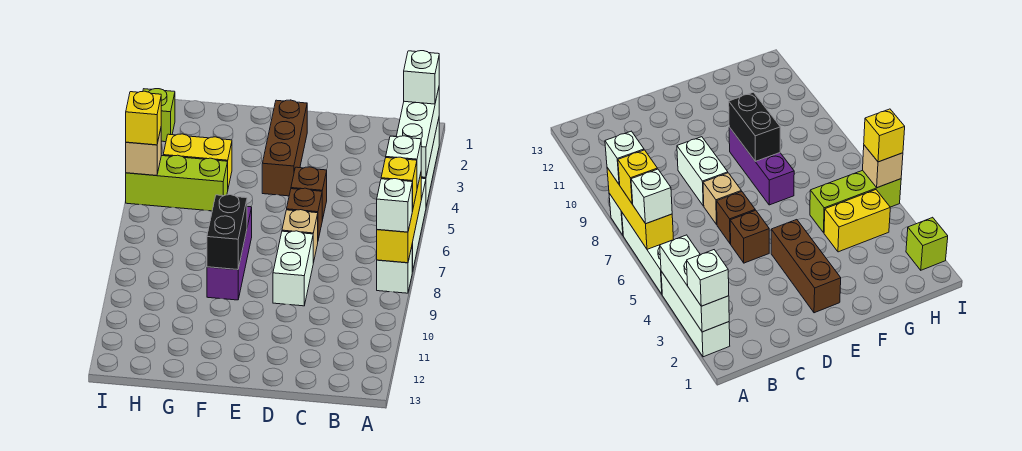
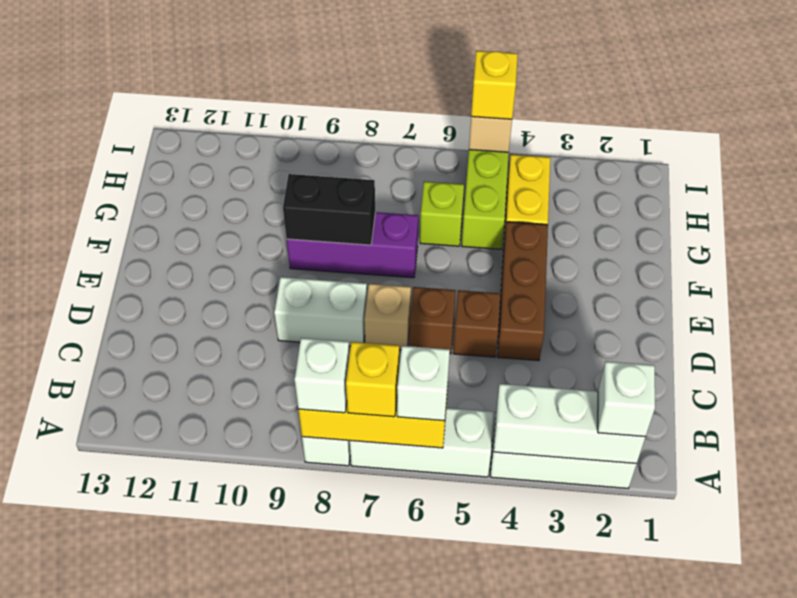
brown 1x3 brick [262,100,307,196] -> brown 1x3 brick turned to [497,222,548,361]
lime 1x1 brick [143,89,175,142] -> lime 1x1 brick moved to [420,181,464,246]

